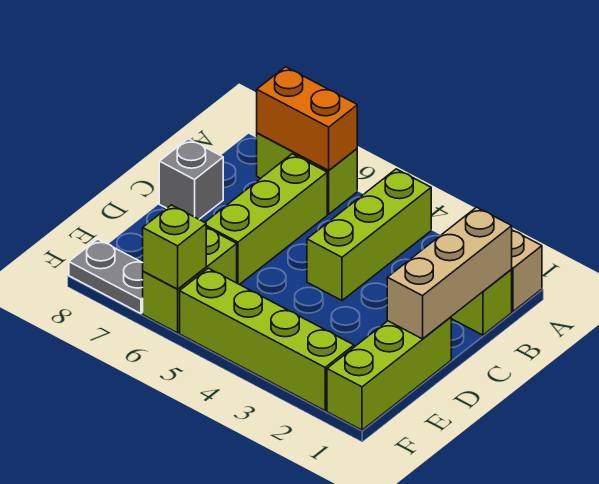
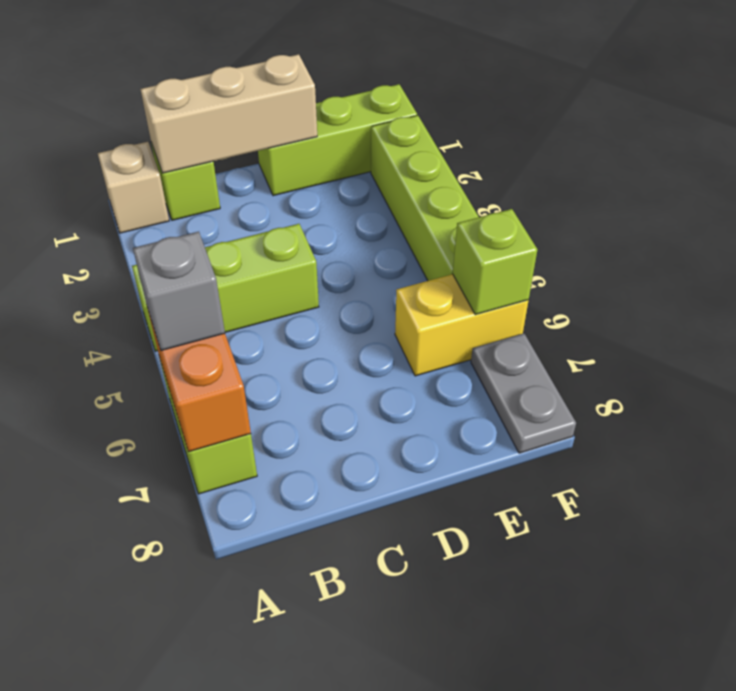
lime 1x3 brick [205,154,327,285] -> none
grey 1x1 brick [159,139,223,219] -> grey 1x1 brick moved to [133,232,225,351]
lime 1x2 brick [143,228,237,333] -> yellow 1x2 brick [395,274,529,376]

